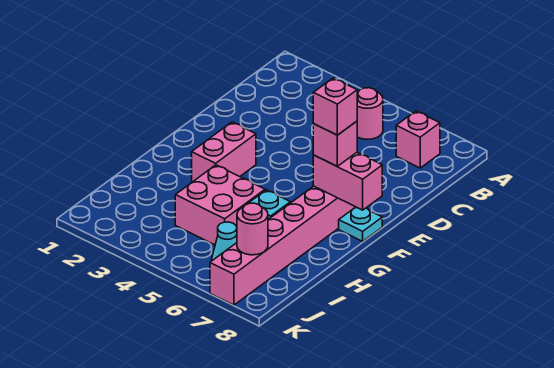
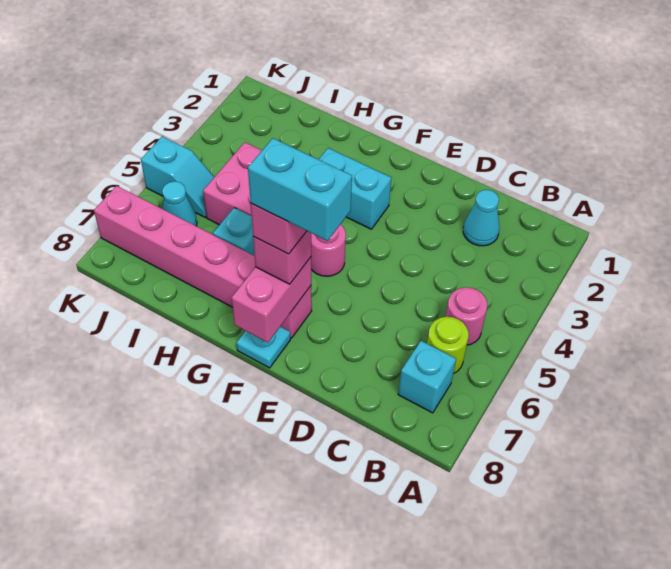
none -> lime 1x1 round brick [427,317,469,374]
pink 1x1 brick [396,111,440,168] -> cyan 1x1 brick [398,341,456,413]
none -> cyan 1x1 cone [463,190,499,246]
none -> cyan 1x2 brick [248,138,352,241]
pink 1x2 brick [192,122,256,182] -> cyan 1x2 brick [319,148,391,229]
none -> cyan 1x2 slope [141,137,214,217]
pink 1x1 round brick [237,203,268,255] -> pink 1x1 round brick moved to [311,224,346,276]

